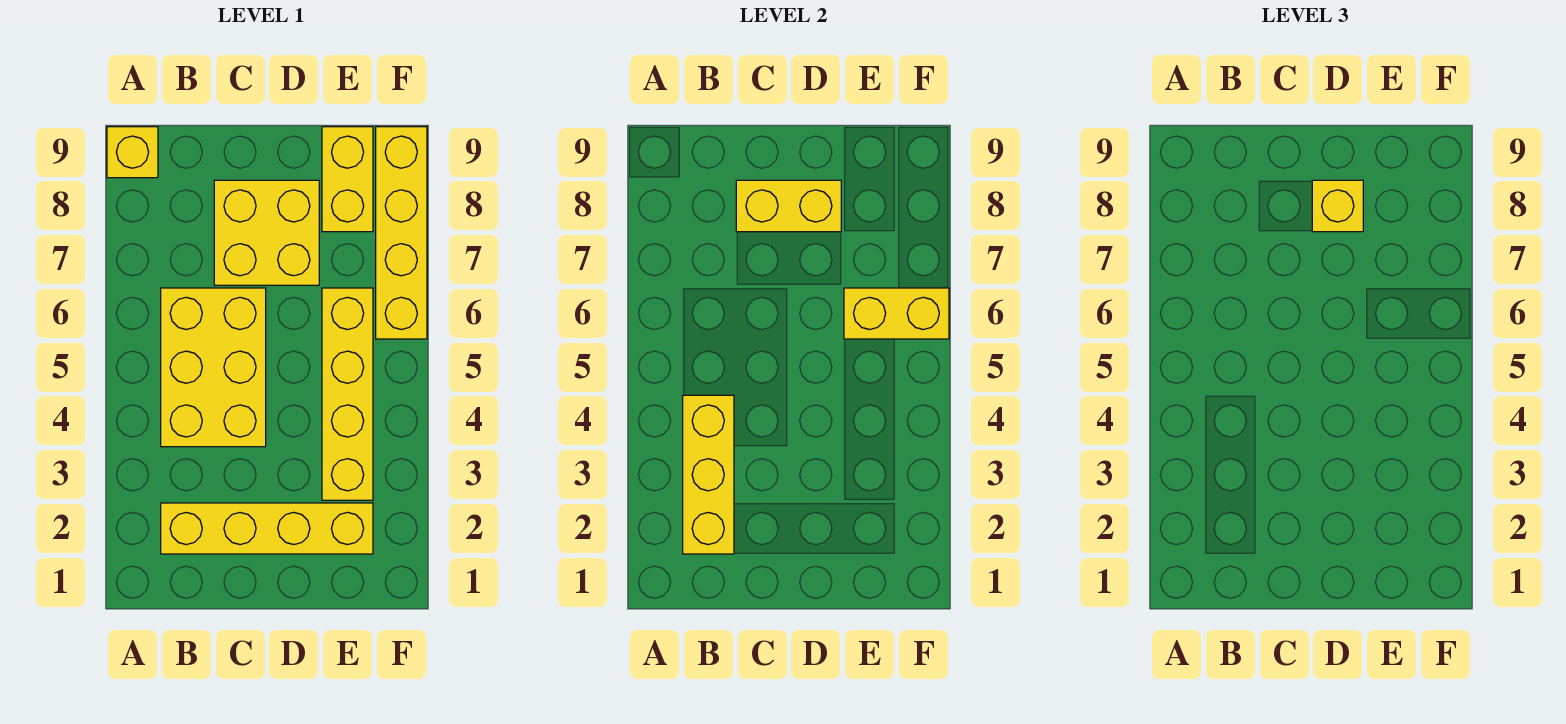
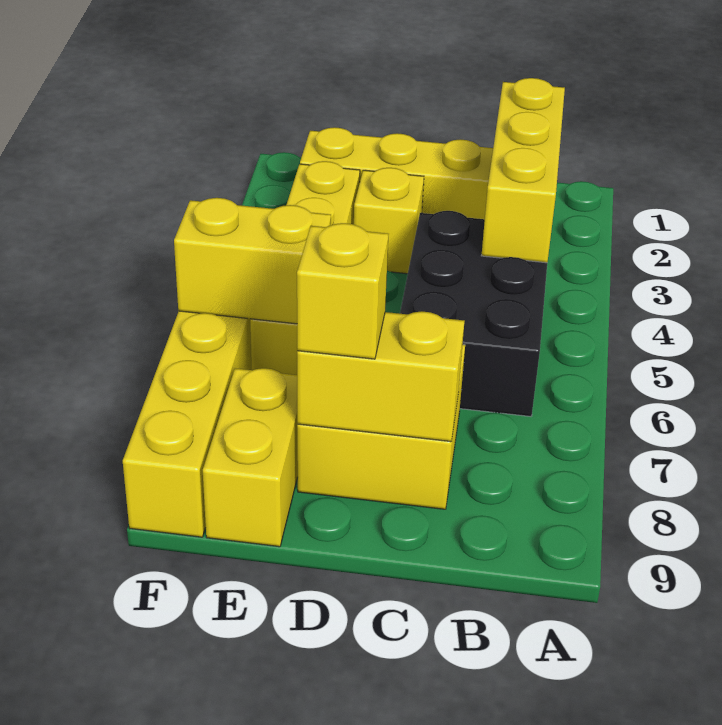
yellow 1x1 brick [107,127,158,178] -> yellow 1x1 brick moved to [354,168,424,274]
yellow 2x3 brick [161,288,266,447] -> black 2x3 brick [400,211,547,416]

